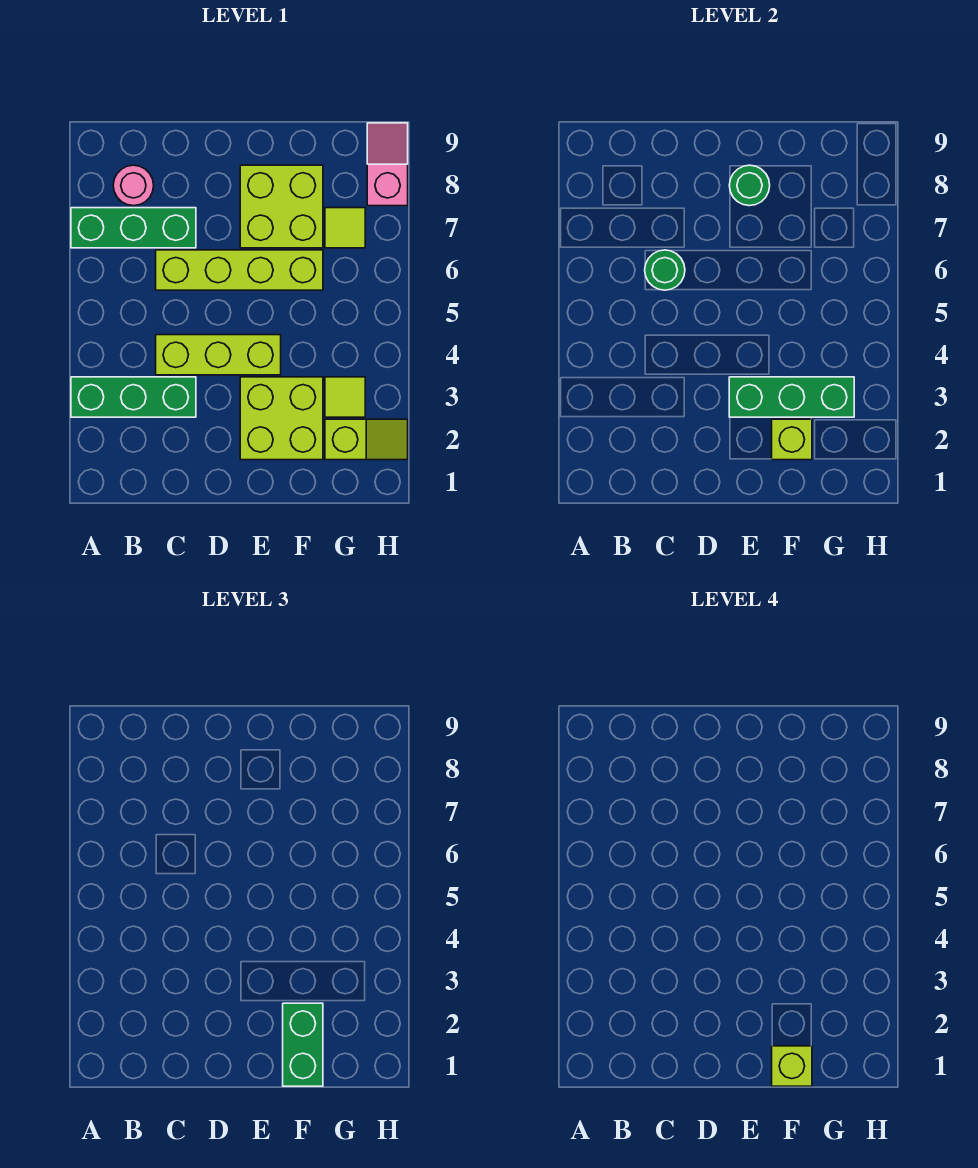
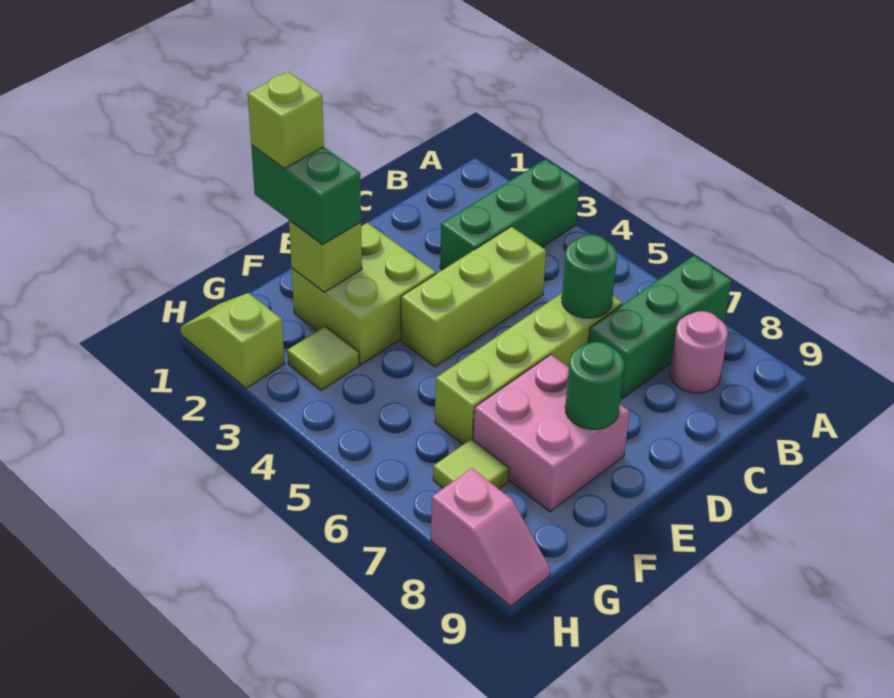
green 1x3 brick [729,377,854,417] -> none
lime 2x2 brick [240,165,323,248] -> pink 2x2 brick [473,355,630,512]
lime 1x2 slope [325,419,408,460] -> lime 1x2 slope turned to [180,293,285,388]

